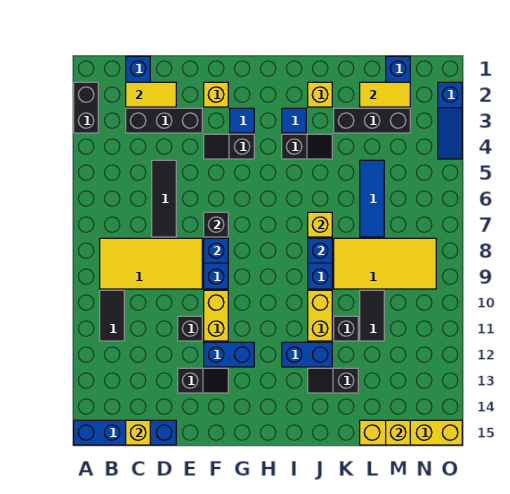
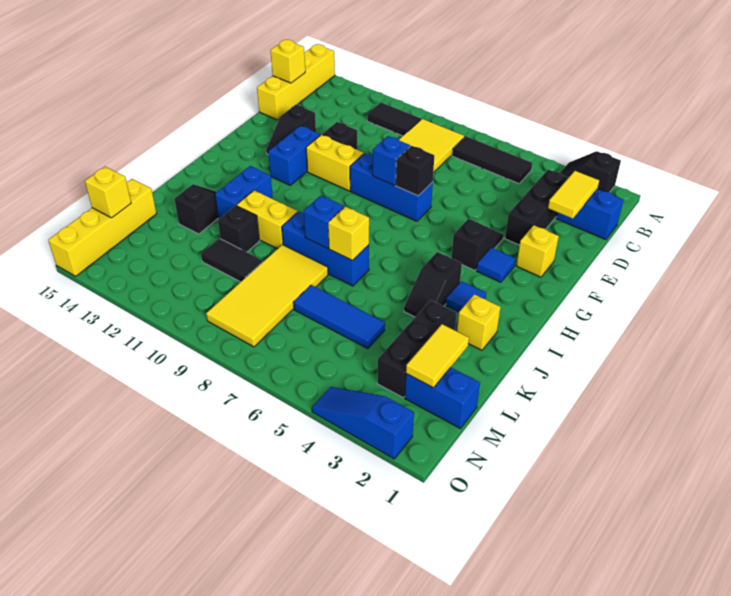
black 1x2 brick [74,82,98,133] -> black 1x2 slope [560,151,621,192]
blue 1x4 brick [74,420,176,445] -> yellow 1x4 brick [257,44,335,120]
black 1x3 tile [152,160,176,237] -> black 1x3 tile moved to [452,136,532,184]

